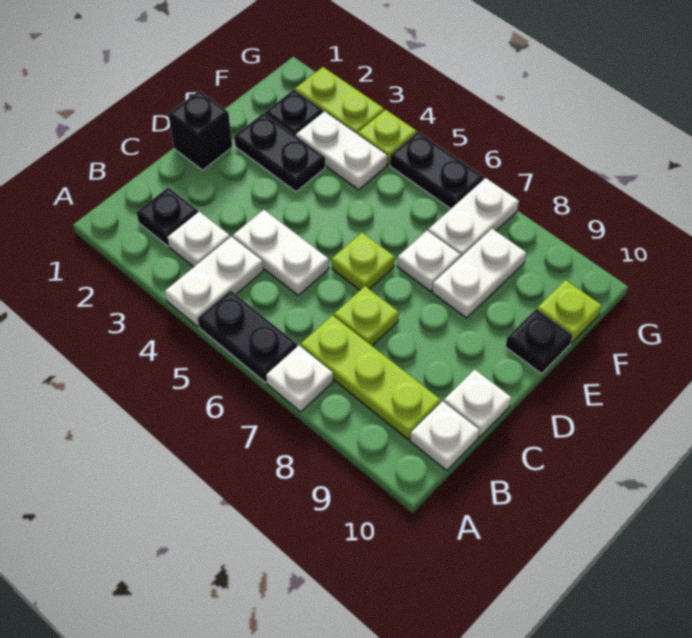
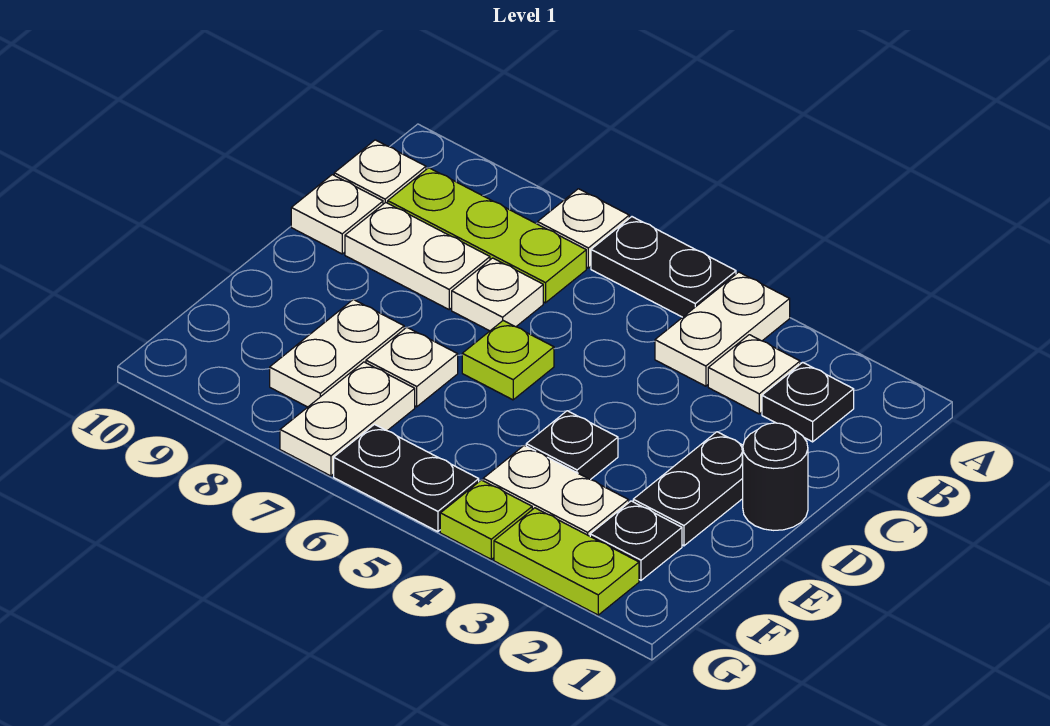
white 1x2 plate [233,210,329,295] -> white 1x2 plate moved to [345,202,490,309]
lime 1x1 plate [334,286,399,346] -> white 1x1 plate [452,258,543,331]
black 1x1 brick [168,91,232,170] -> black 1x1 round brick [743,423,808,530]
black 1x2 plate [234,113,325,192] -> black 1x2 plate turned to [633,432,743,546]
black 1x1 plate [505,309,573,374] -> black 1x1 plate moved to [526,411,618,480]
lime 1x1 plate [537,280,602,343] -> none

